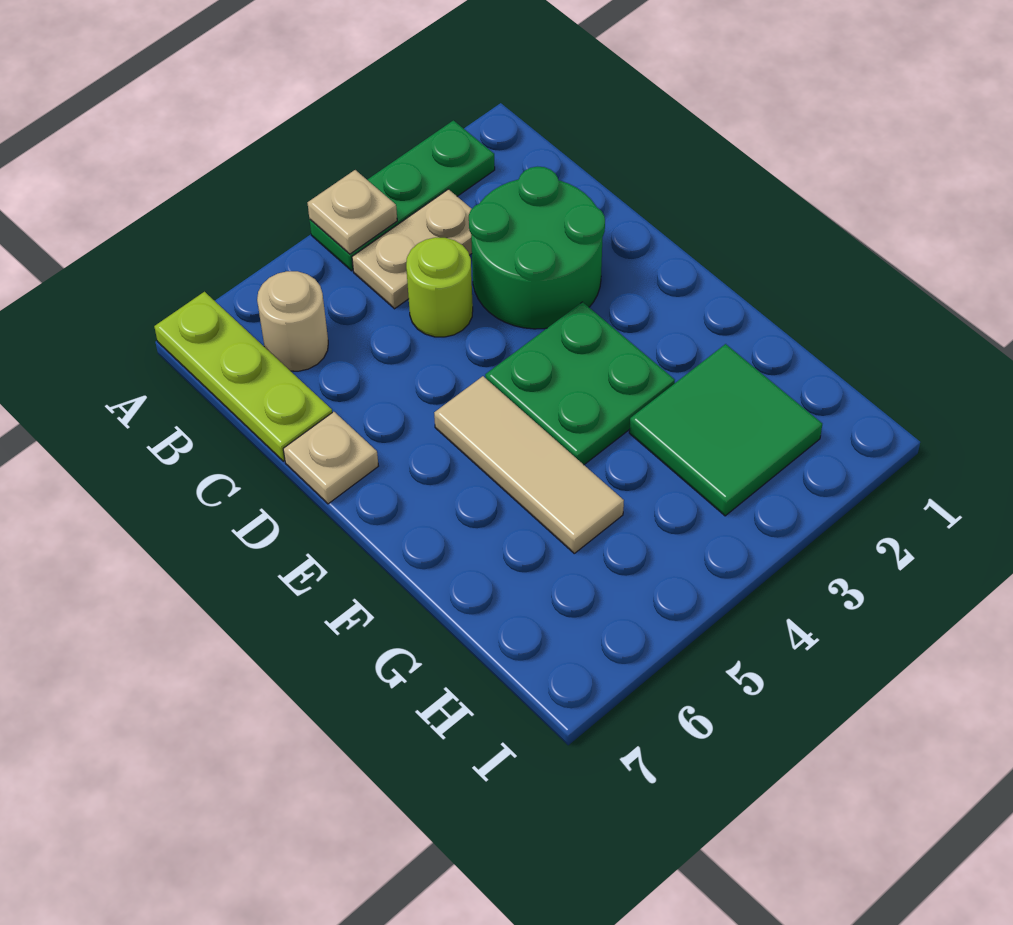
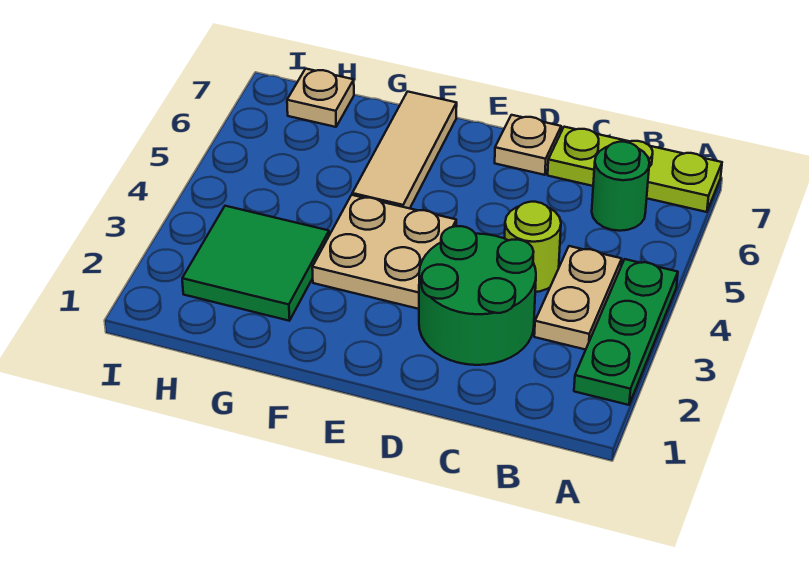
tan 1x1 plate [308,170,397,254] -> tan 1x1 plate moved to [287,69,354,127]
tan 1x1 round brick [257,271,328,371] -> green 1x1 round brick [592,142,649,231]
green 2x2 plate [485,302,675,465] -> tan 2x2 plate [312,195,456,309]
tan 1x3 tile [434,376,624,553] -> tan 1x3 tile turned to [352,92,457,208]

